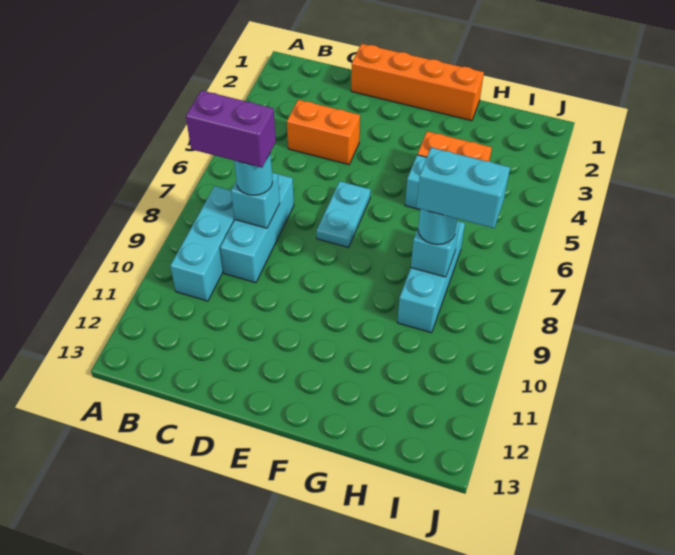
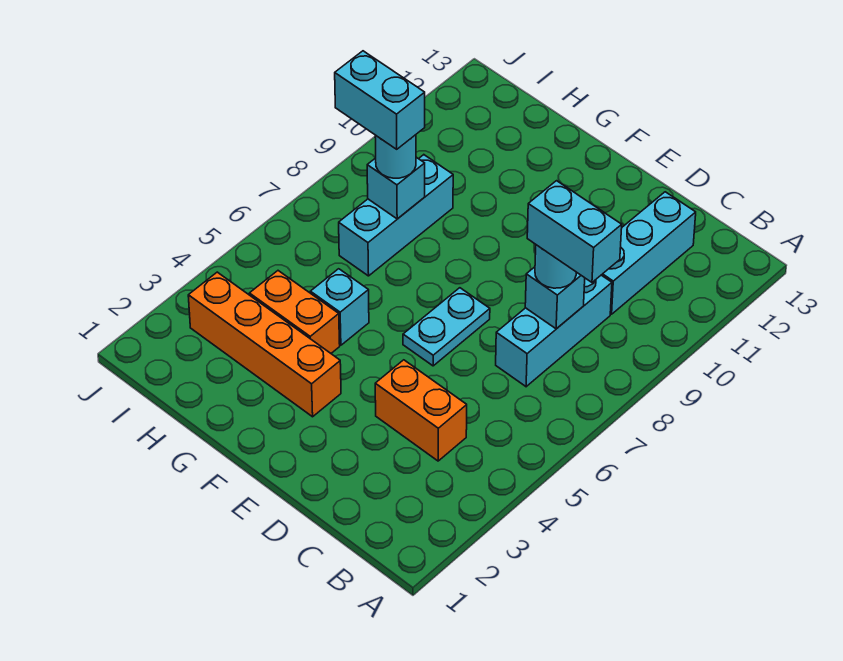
cyan 1x3 brick [170,186,235,301] -> cyan 1x3 brick moved to [602,192,696,314]
purple 1x2 brick [186,90,276,168] -> cyan 1x2 brick [527,181,622,282]
orange 1x4 brick [351,44,484,121] -> orange 1x4 brick moved to [188,272,341,417]

